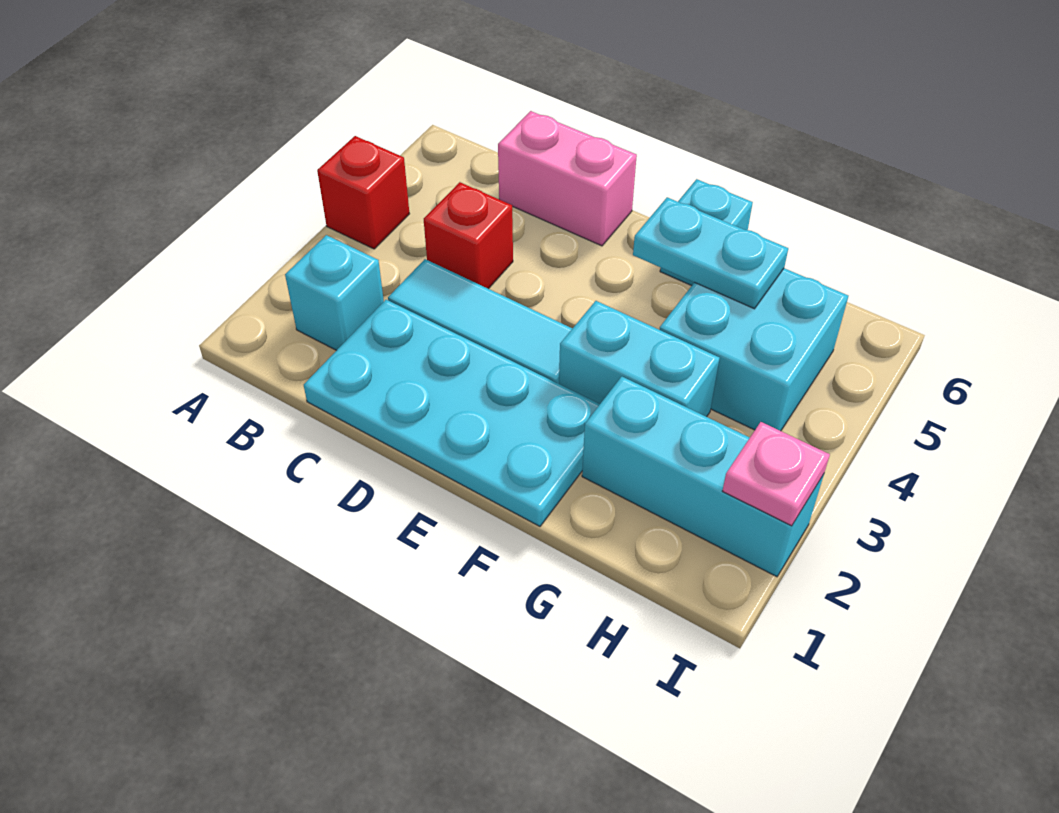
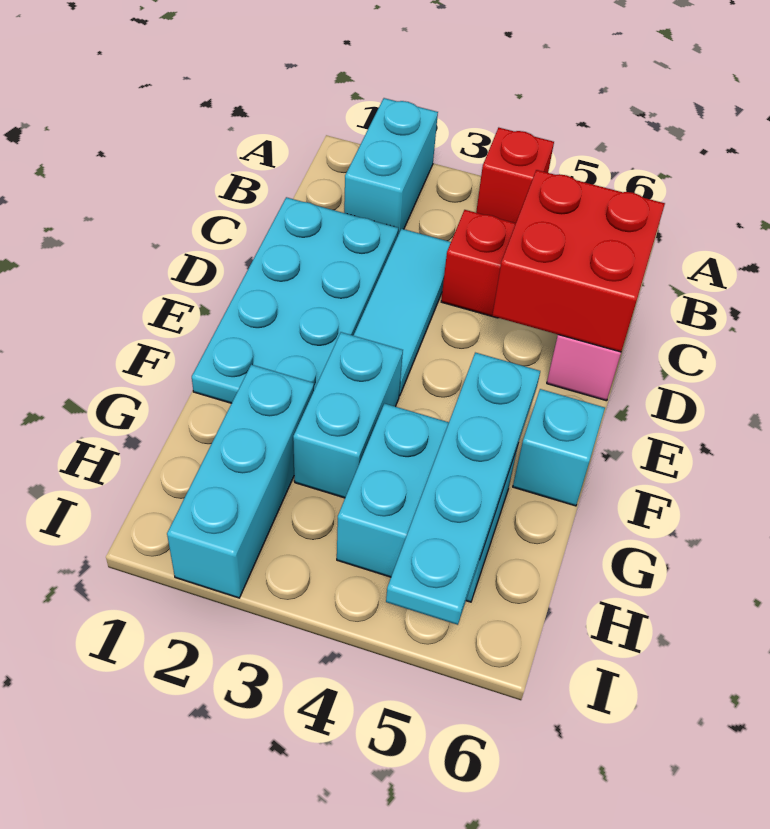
cyan 1x1 brick [285,235,384,350] -> cyan 1x2 brick [344,98,438,235]
none -> red 2x2 brick [492,170,665,352]
cyan 1x2 plate [633,197,788,309] -> cyan 1x4 plate [386,353,540,625]
pink 1x1 plate [723,422,830,526] -> none

